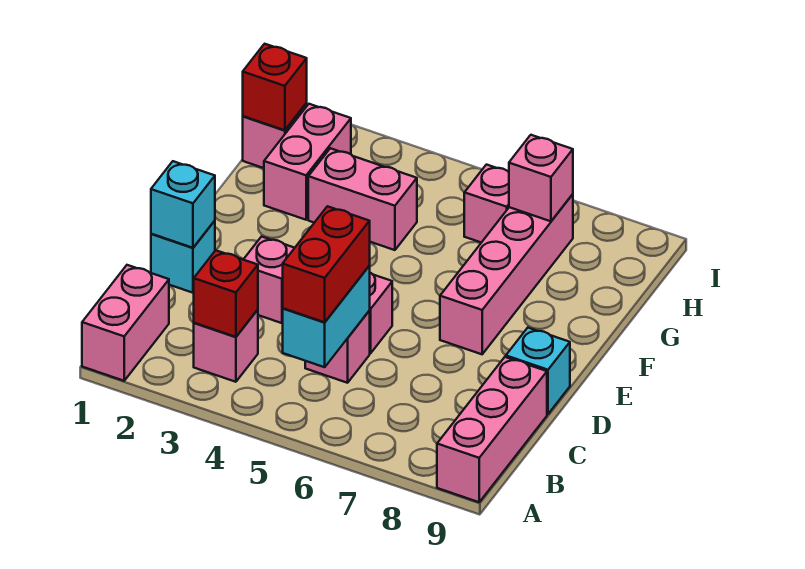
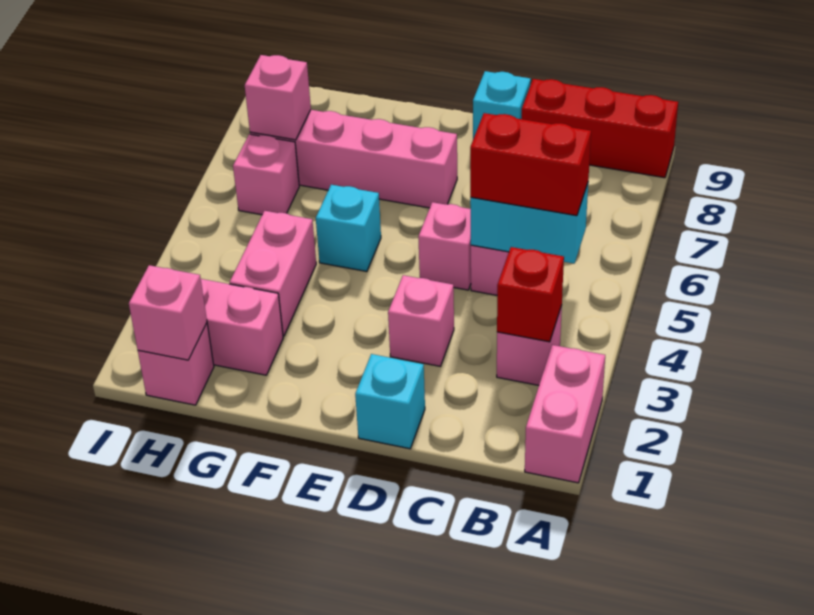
pink 1x2 brick [82,265,169,381] -> pink 1x2 brick turned to [525,345,605,483]
pink 1x3 brick [437,357,547,502] -> red 1x3 brick [522,79,678,178]
cyan 1x1 brick [151,161,215,248] -> cyan 1x1 brick moved to [316,185,381,272]
red 1x1 brick [243,44,307,130] -> pink 1x1 brick [129,265,207,360]

